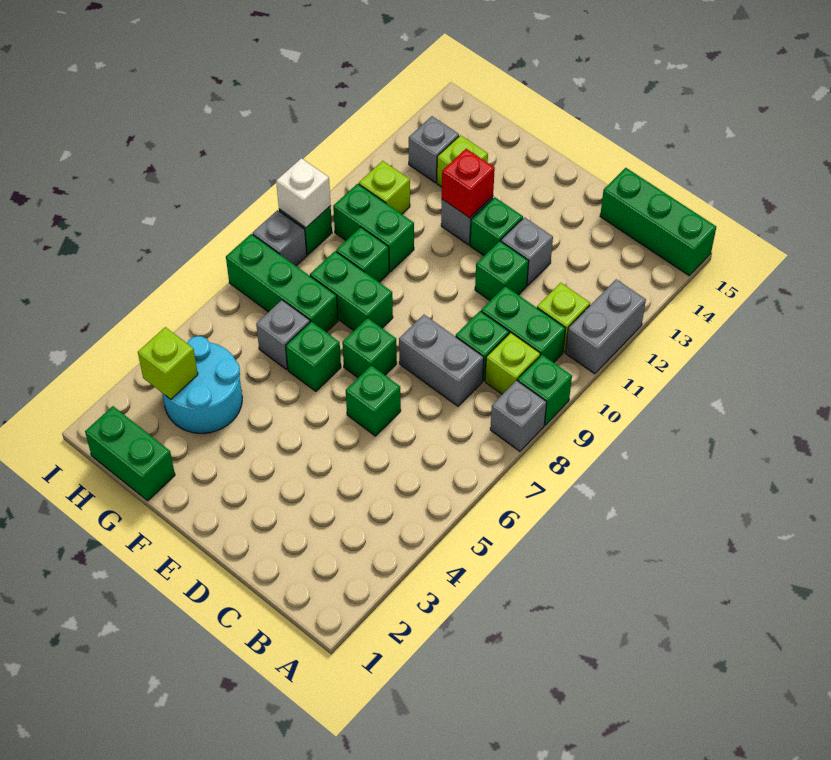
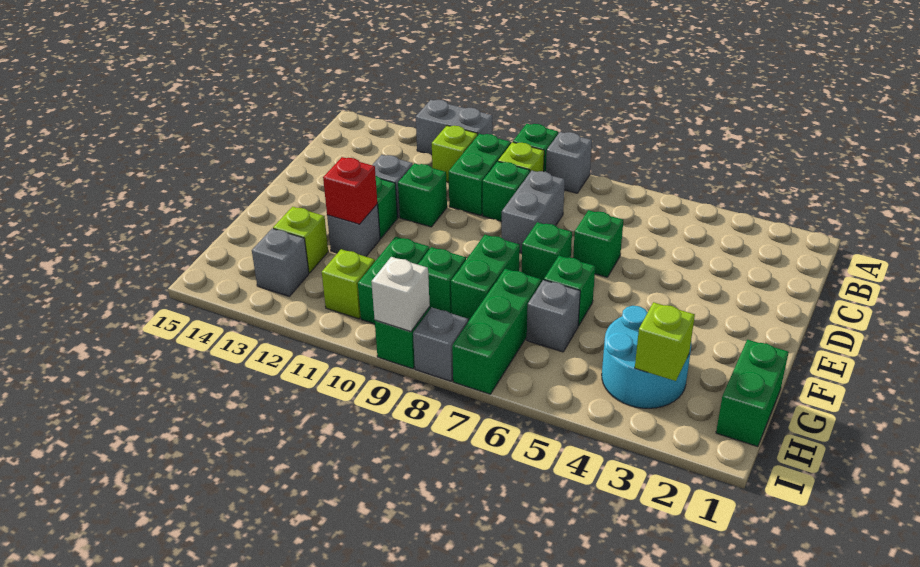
green 1x3 brick [600,168,716,276] -> none

